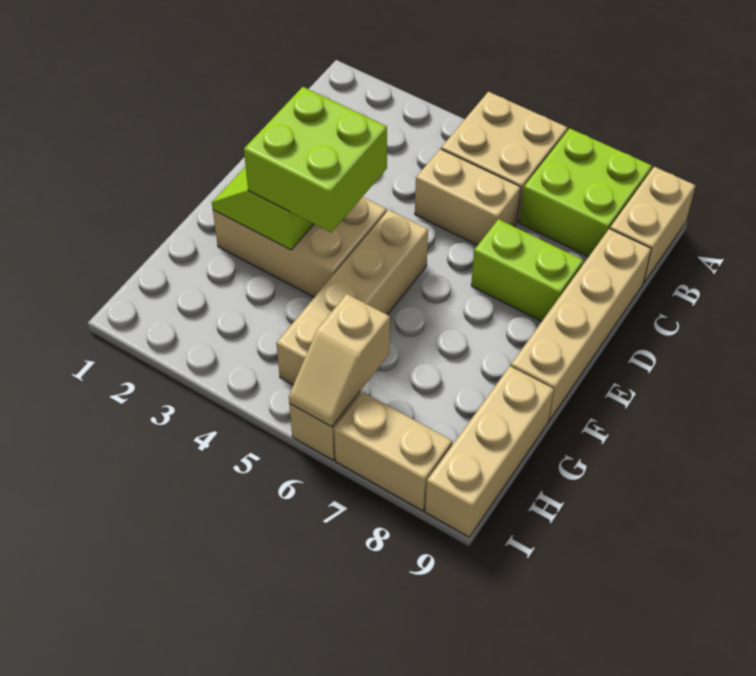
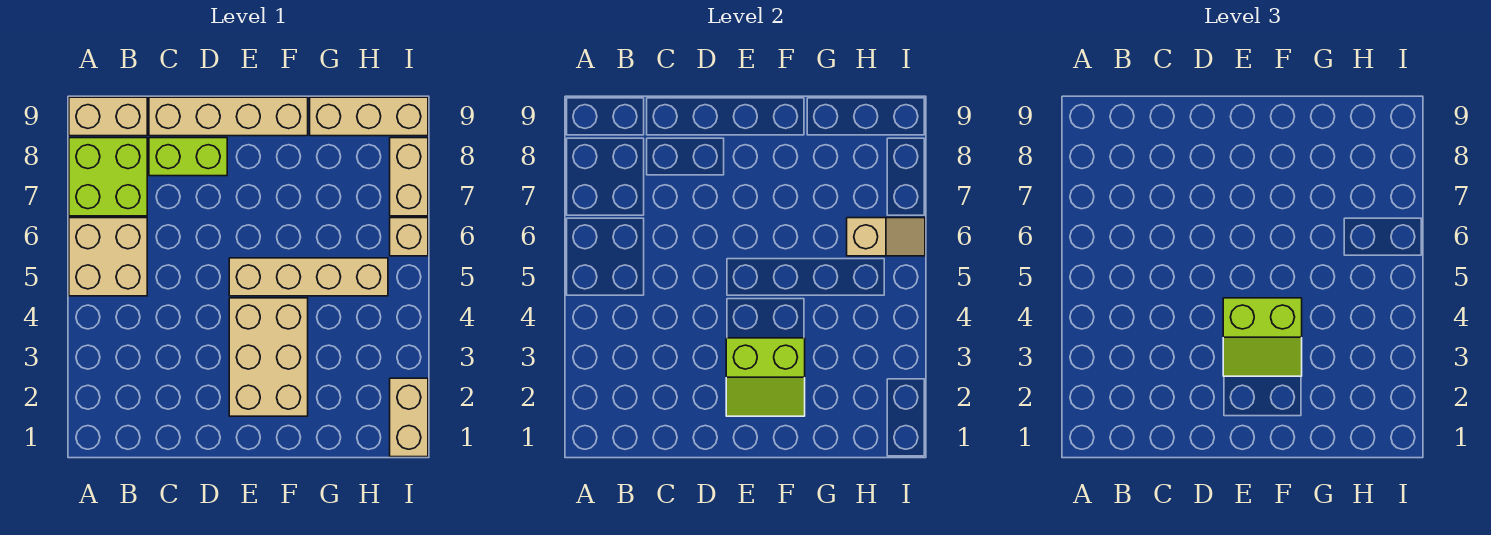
tan 1x2 brick [415,149,521,245] -> tan 1x2 brick moved to [390,378,428,457]
lime 1x2 brick [471,219,583,321] -> lime 1x2 brick turned to [149,138,227,176]
lime 2x2 brick [244,87,387,232] -> lime 2x2 slope [1223,298,1302,376]

